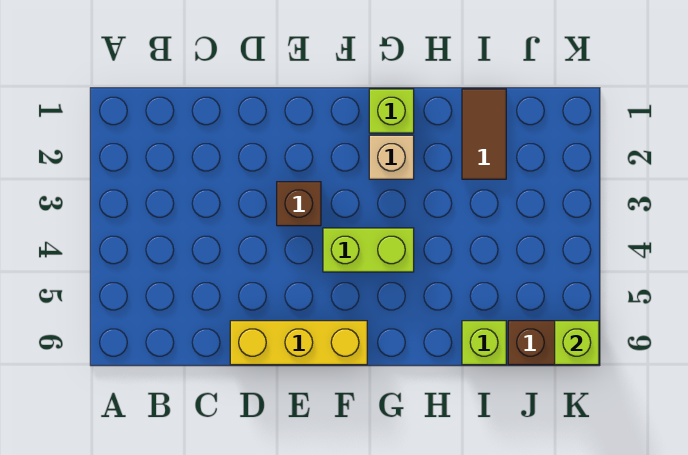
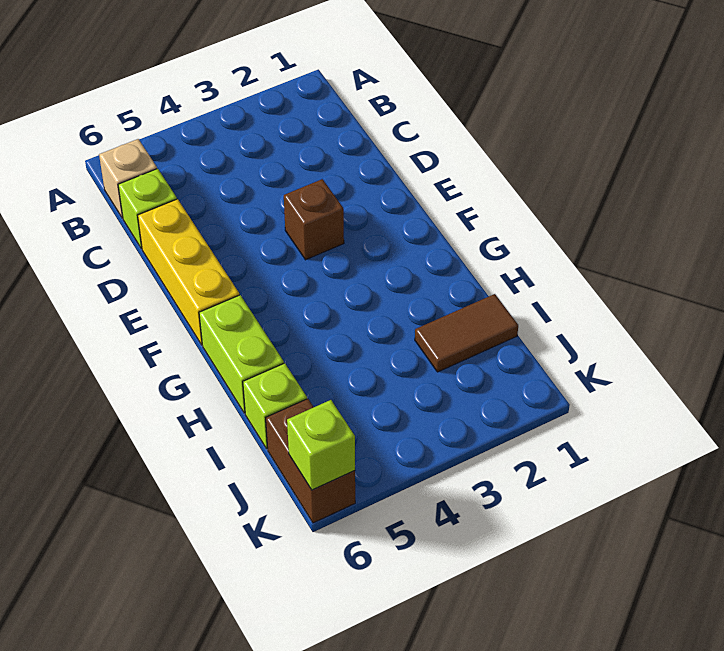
lime 1x2 brick [323,228,414,272] -> lime 1x2 brick moved to [199,295,284,413]
lime 1x1 brick [369,89,414,133] -> lime 1x1 brick moved to [118,169,177,249]
tan 1x1 brick [369,135,414,179] -> tan 1x1 brick moved to [99,139,157,218]

